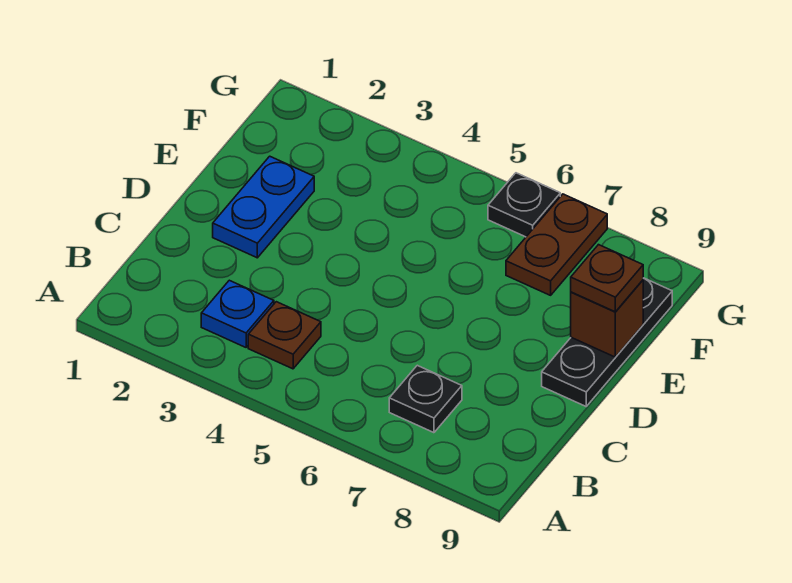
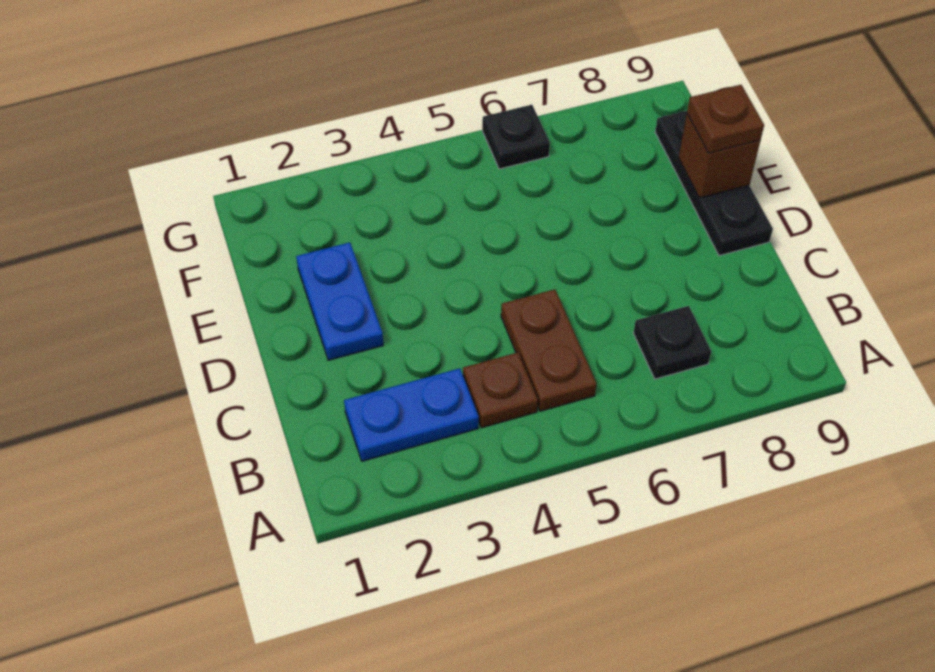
blue 1x1 plate [201,280,274,347] -> blue 1x2 plate [344,368,479,461]
brown 1x2 plate [506,194,607,295] -> brown 1x2 plate moved to [501,289,597,411]

